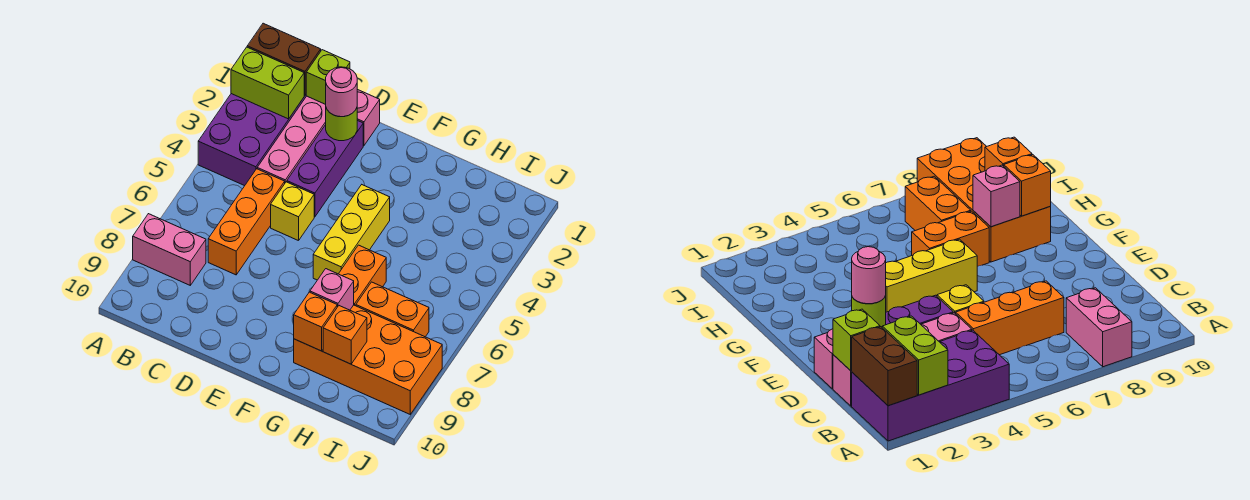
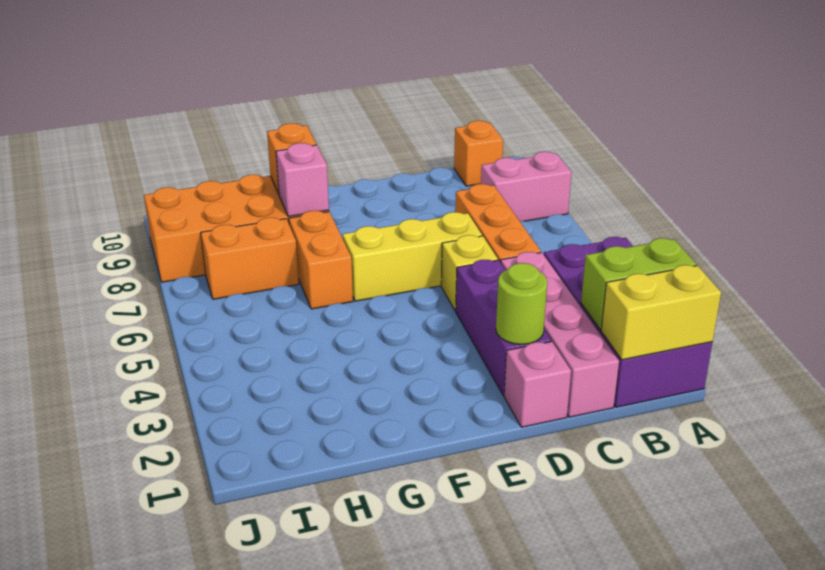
brown 1x2 brick [247,23,321,95] -> yellow 1x2 brick [601,265,721,360]
lime 1x1 brick [306,50,350,104] -> none
pink 1x1 round brick [326,67,357,117] -> none
yellow 1x3 brick [313,185,390,280] -> yellow 1x3 brick turned to [343,212,482,301]
orange 1x1 brick [323,306,367,364] -> orange 1x1 brick moved to [454,121,503,186]

